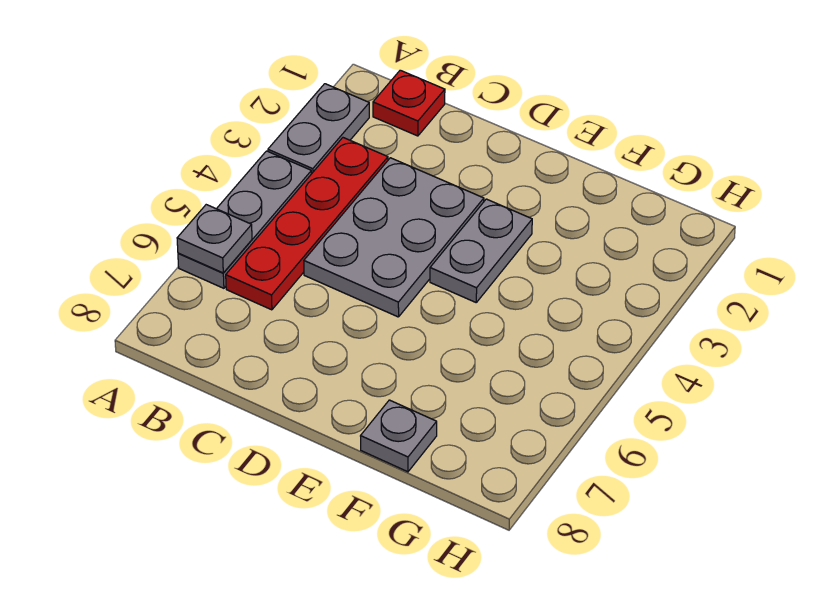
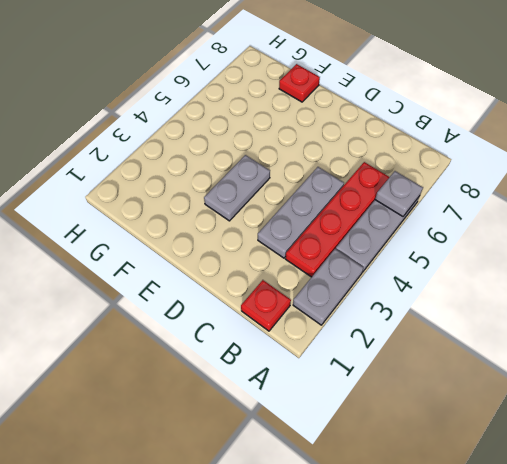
grey 2x3 plate [304,158,484,317] -> grey 1x3 plate [258,167,344,258]
grey 1x1 plate [361,400,437,472] -> red 1x1 plate [279,64,320,102]

